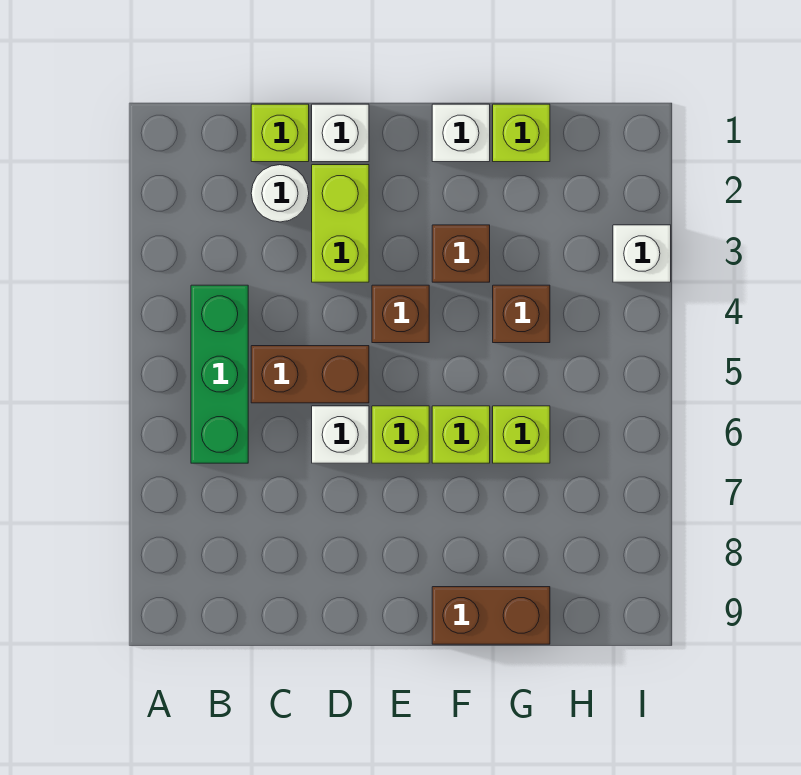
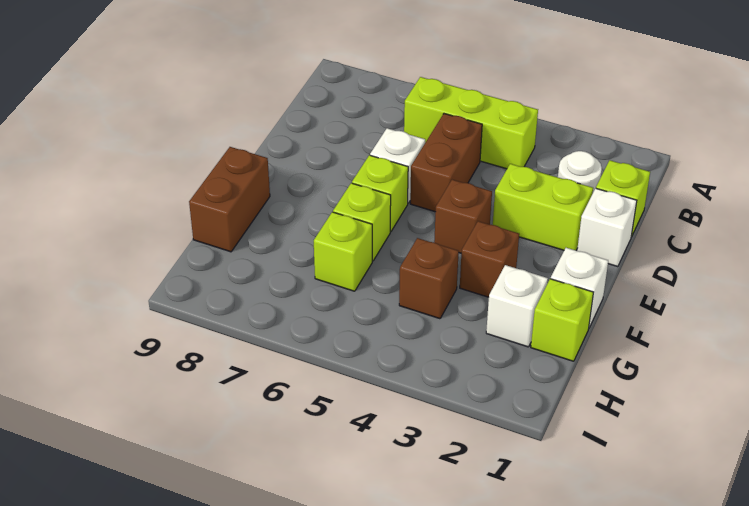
green 1x3 brick [191,285,248,463] -> lime 1x3 brick [404,77,538,169]
white 1x1 brick [613,225,671,282] -> white 1x1 brick moved to [486,265,548,347]

